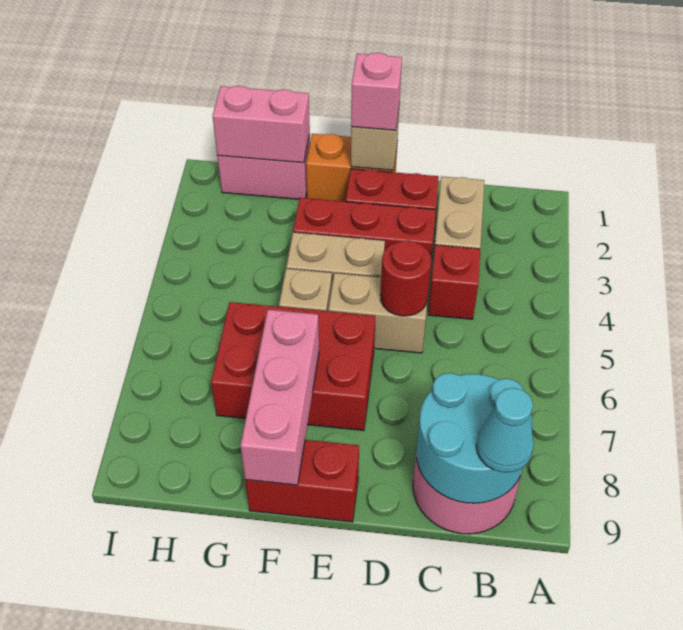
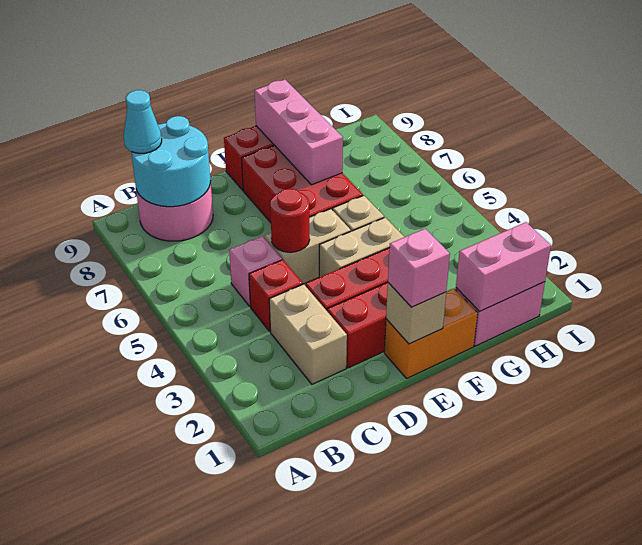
none -> pink 1x1 brick [229,236,282,306]
red 2x3 brick [211,302,375,430] -> red 2x3 brick turned to [242,145,363,223]

